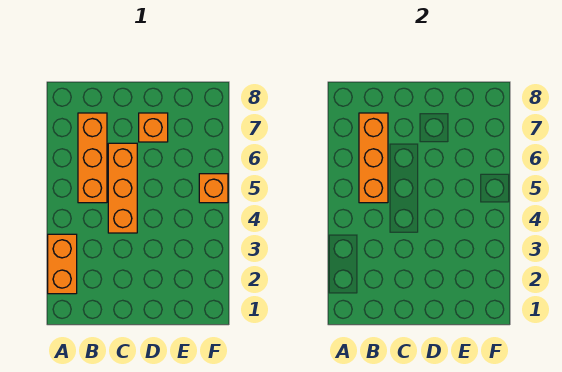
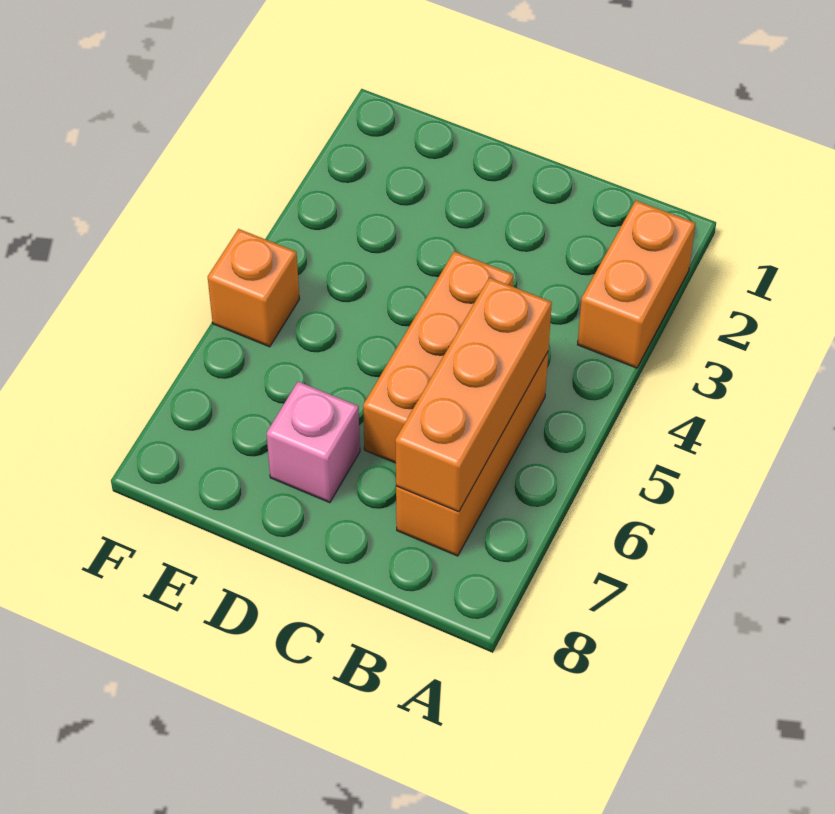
orange 1x1 brick [139,113,168,142] -> pink 1x1 brick [267,382,360,503]

